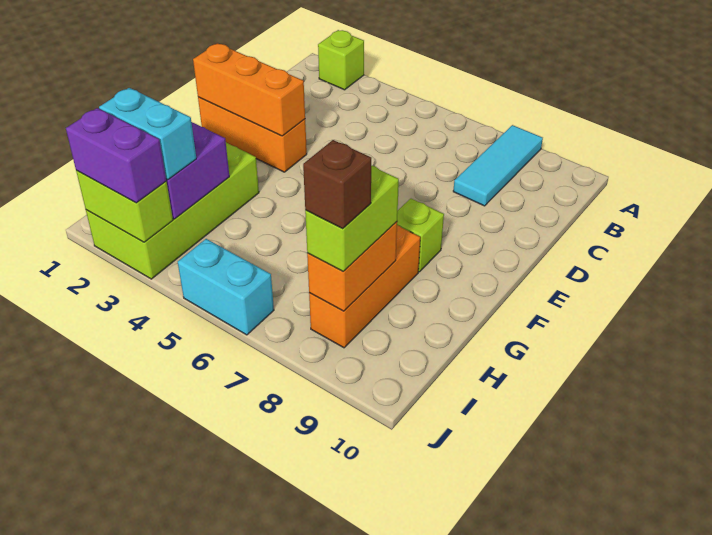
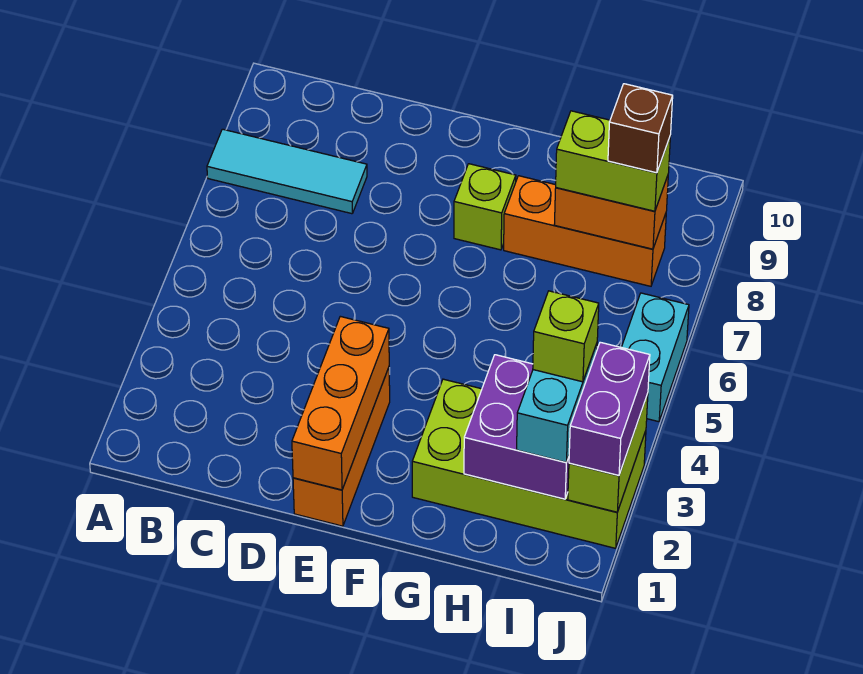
lime 1x1 brick [318,30,364,90] -> lime 1x1 brick moved to [533,291,599,382]

